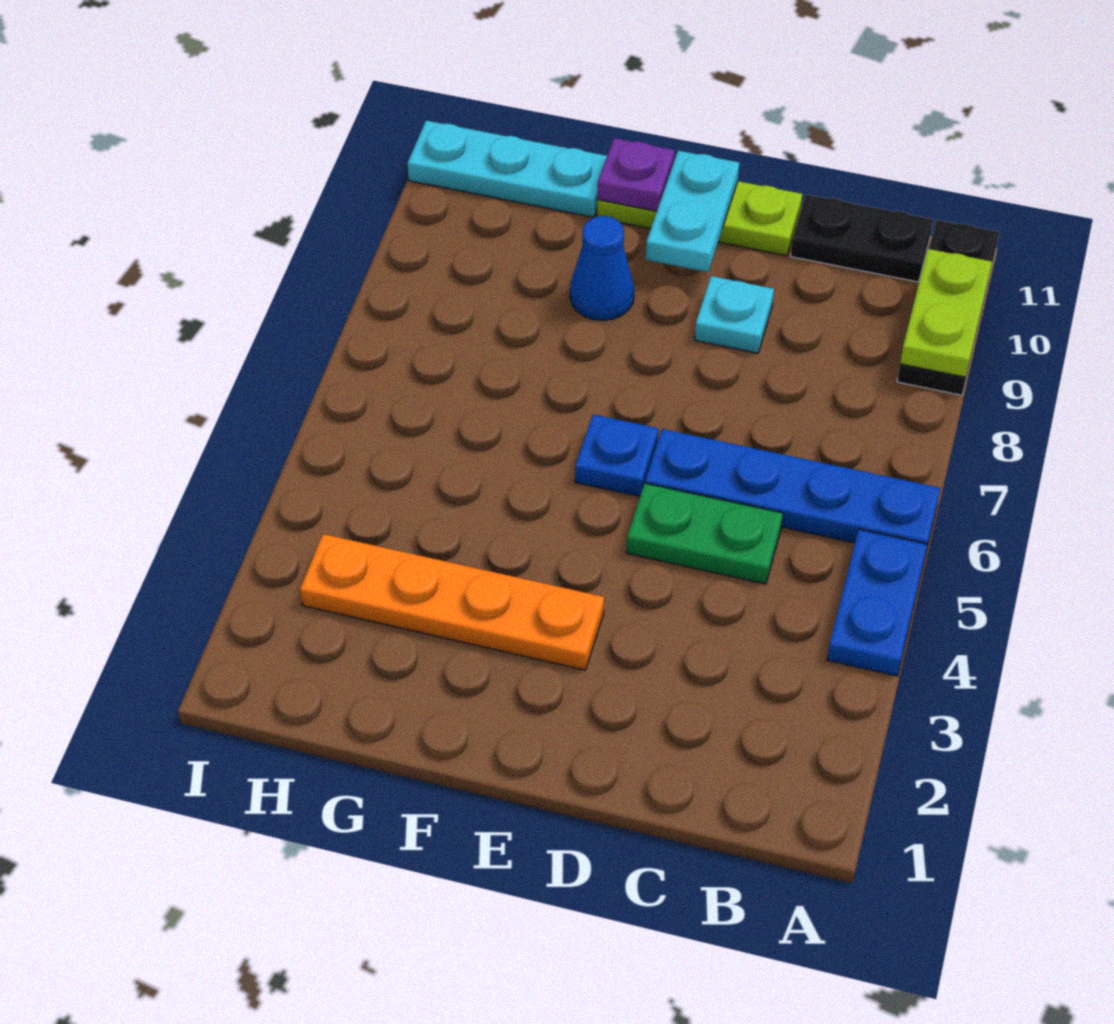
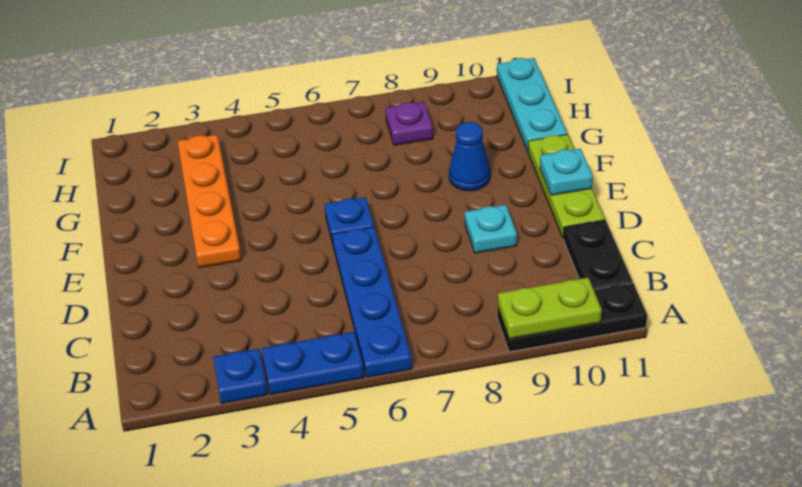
none -> blue 1x1 plate [213,349,268,403]
green 1x2 plate [627,483,783,584] -> none
cyan 1x2 plate [646,151,739,272] -> cyan 1x1 plate [540,149,593,195]
purple 1x1 plate [597,138,675,211] -> purple 1x1 plate moved to [385,102,433,145]

